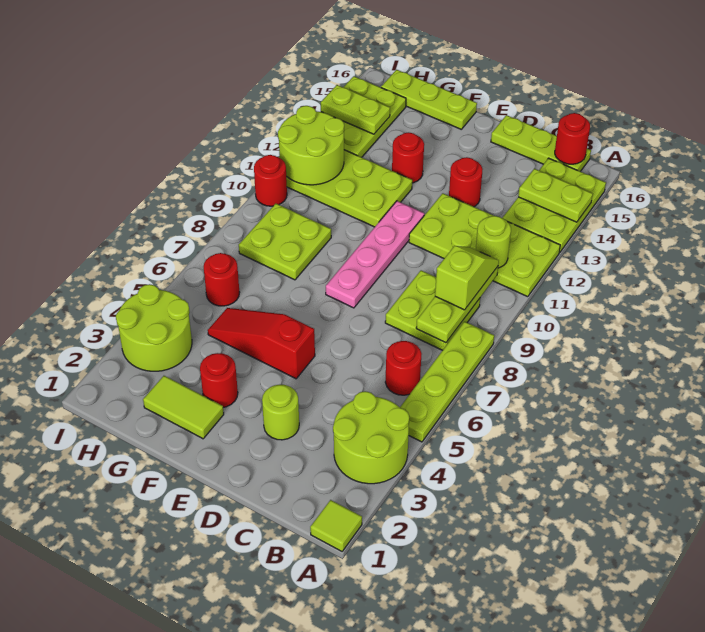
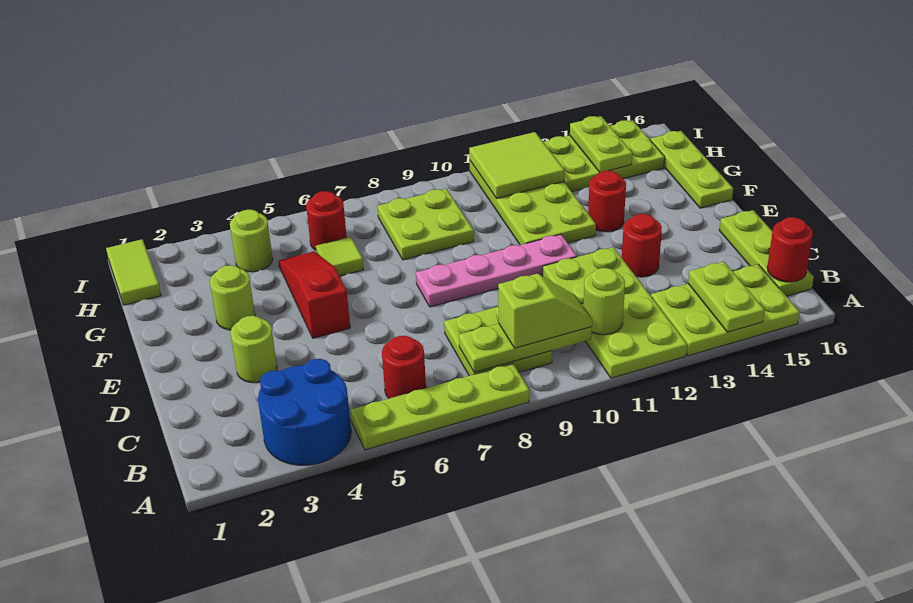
lime 1x1 tile [310,500,362,551] -> lime 1x1 tile moved to [316,237,364,276]
lime 2x2 round brick [333,391,409,484] -> blue 2x2 round brick [258,359,351,465]
lime 1x2 tile [143,376,224,439] -> lime 1x2 tile moved to [106,239,161,305]
red 1x1 round brick [200,353,238,407] -> lime 1x1 round brick [210,265,255,330]
lime 2x2 round brick [116,284,192,371] -> lime 1x1 round brick [230,209,273,272]
lime 2x2 round brick [278,106,344,185] -> lime 2x2 tile [469,132,564,198]
red 1x1 round brick [254,155,287,206] -> none

